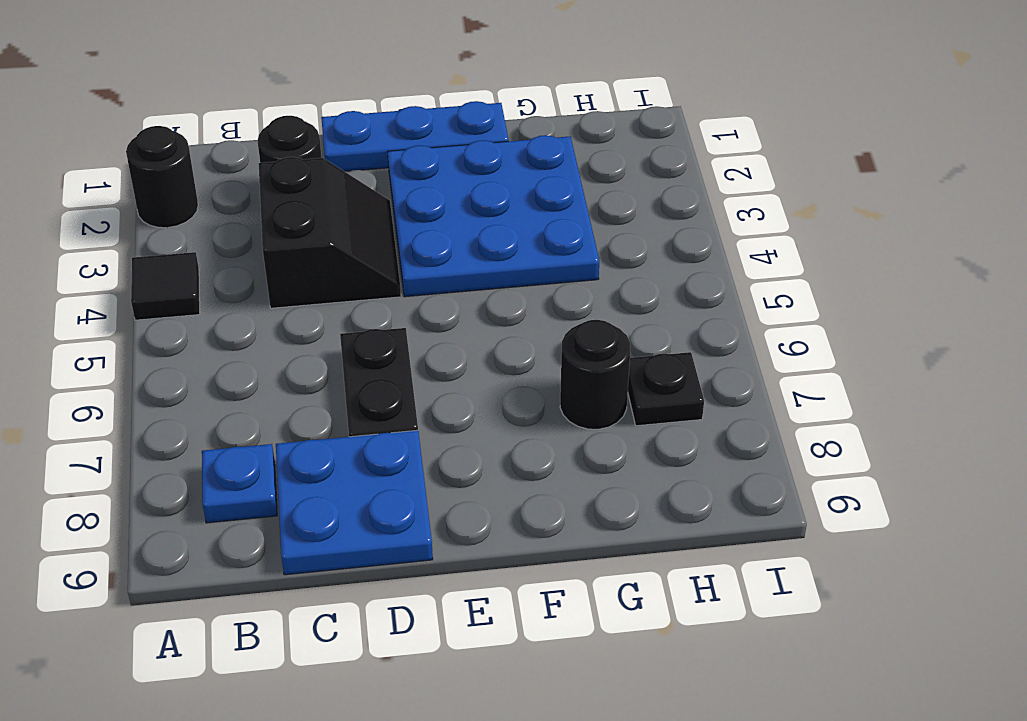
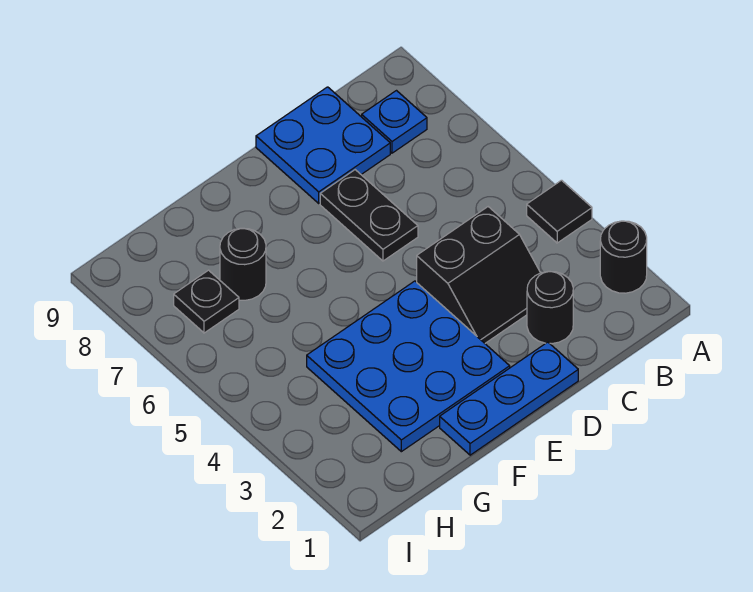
black 2x2 slope [259,157,401,308] -> black 2x2 slope turned to [417,207,540,343]

